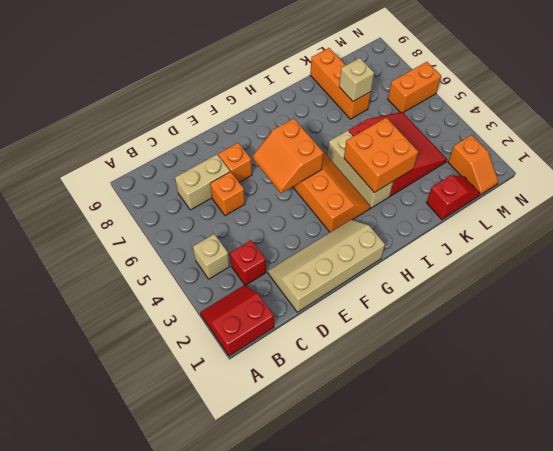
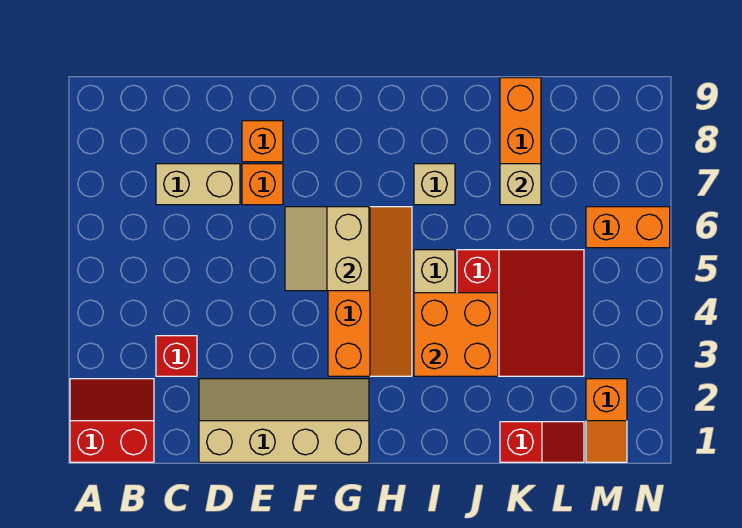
tan 1x1 brick [193,234,230,279] -> tan 1x1 brick moved to [414,164,455,205]
orange 1x1 brick [210,172,245,216] -> orange 1x1 brick moved to [242,121,283,162]
orange 2x2 slope [253,118,323,193] -> tan 2x2 slope [285,207,369,291]

